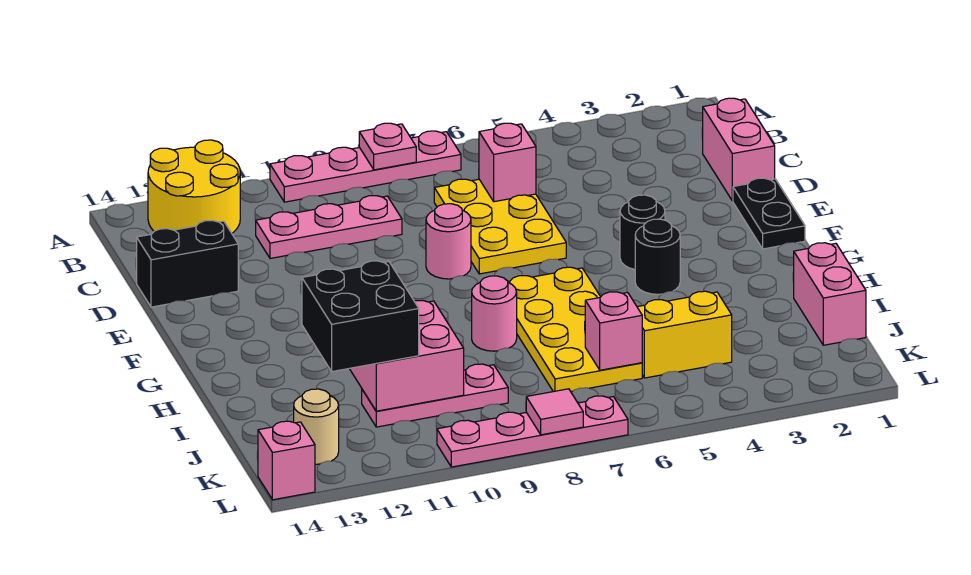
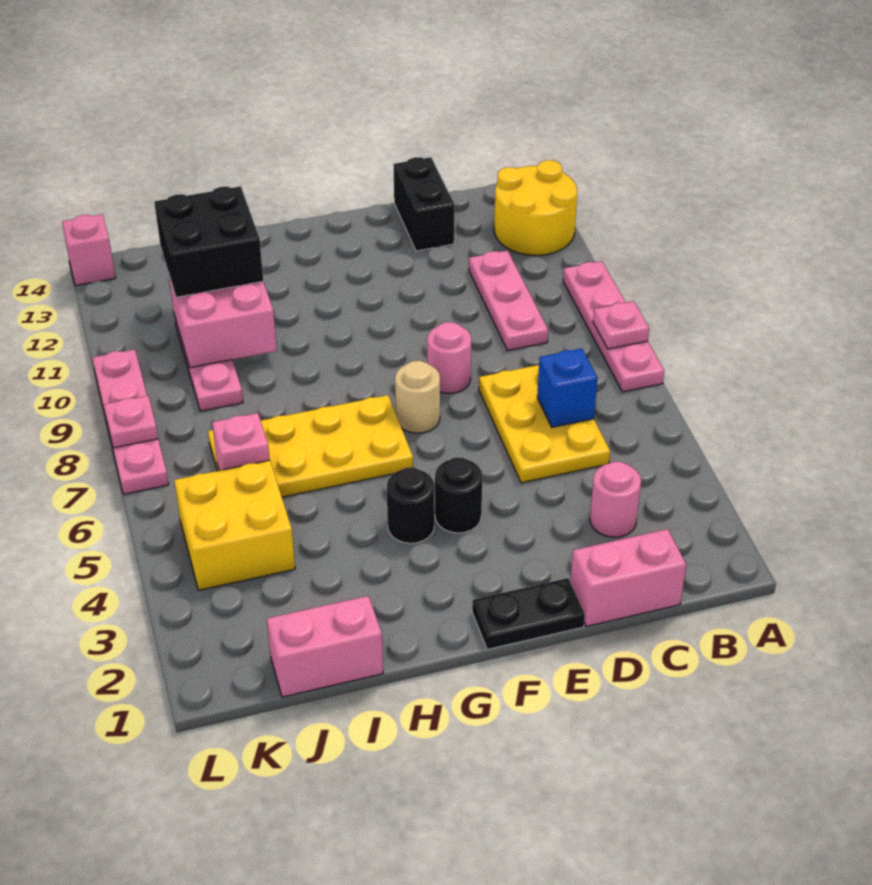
yellow 2x3 plate [434,179,566,274] -> yellow 2x3 plate turned to [479,365,610,483]
pink 1x1 brick [479,123,536,202] -> blue 1x1 brick [537,349,598,427]
pink 1x1 round brick [472,276,517,351] -> pink 1x1 round brick moved to [590,462,641,537]
yellow 1x2 brick [637,291,732,378] -> yellow 2x2 brick [174,460,295,590]
tan 1x1 round brick [294,389,339,464] -> tan 1x1 round brick moved to [395,361,440,433]
pink 1x1 tile [526,389,583,435] -> pink 1x1 plate [104,396,158,448]

